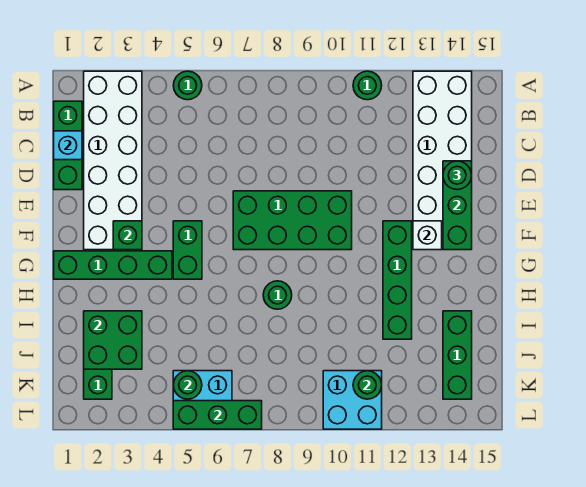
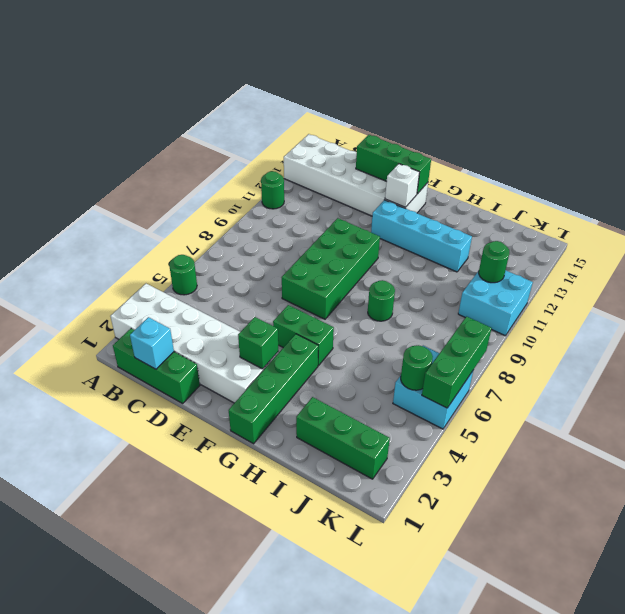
green 1x1 round brick [443,161,471,190] -> none
green 1x4 brick [383,221,412,339] -> cyan 1x4 brick [371,200,472,272]
green 2x2 brick [84,311,142,369] -> none
green 1x3 brick [443,311,472,399] -> none

